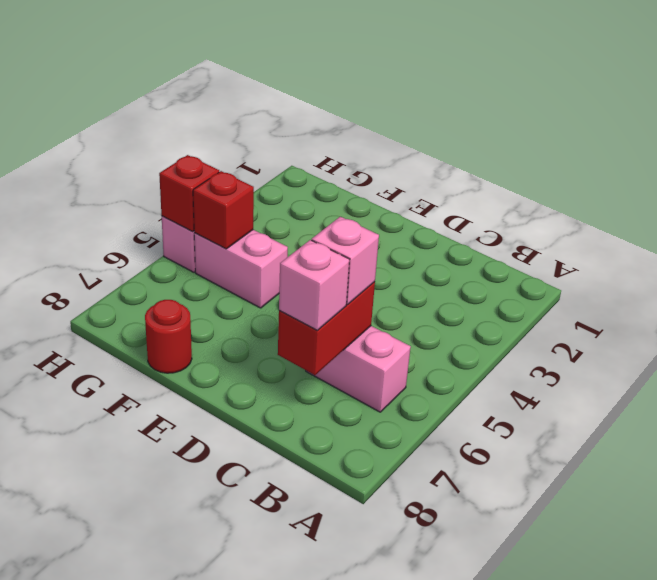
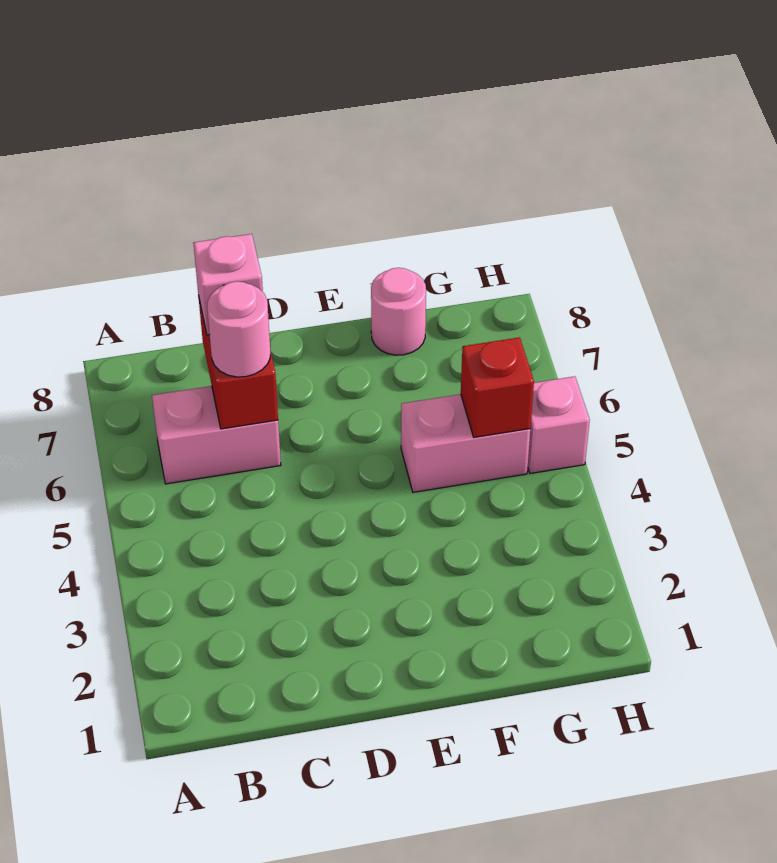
pink 1x1 brick [312,217,379,304] -> pink 1x1 round brick [207,281,270,377]
red 1x1 round brick [145,300,192,373] -> pink 1x1 round brick [371,268,426,355]
red 1x1 brick [159,155,219,232] -> none

